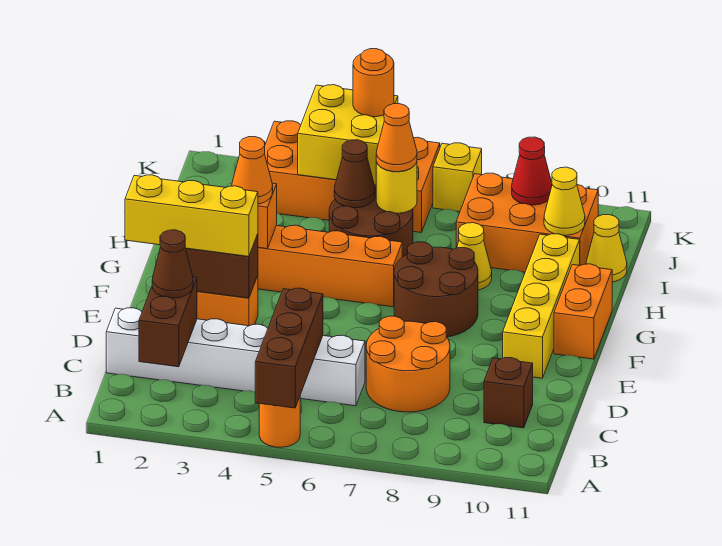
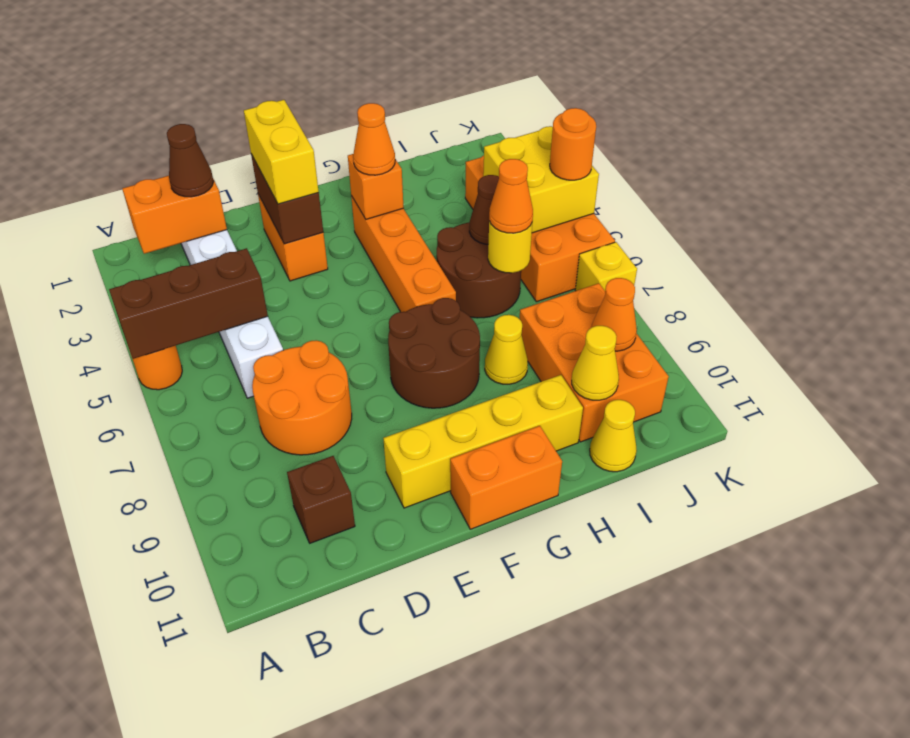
brown 1x2 brick [139,277,197,367] -> orange 1x2 brick [122,176,227,254]
yellow 1x3 brick [125,175,258,256] -> yellow 1x2 brick [244,100,319,204]
red 1x1 cone [512,137,552,205] -> orange 1x1 cone [591,278,637,351]

